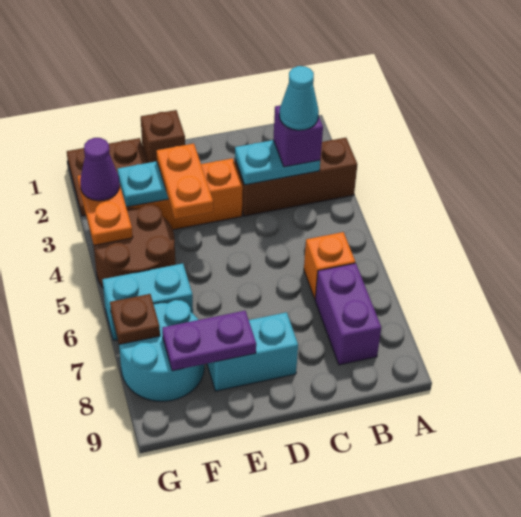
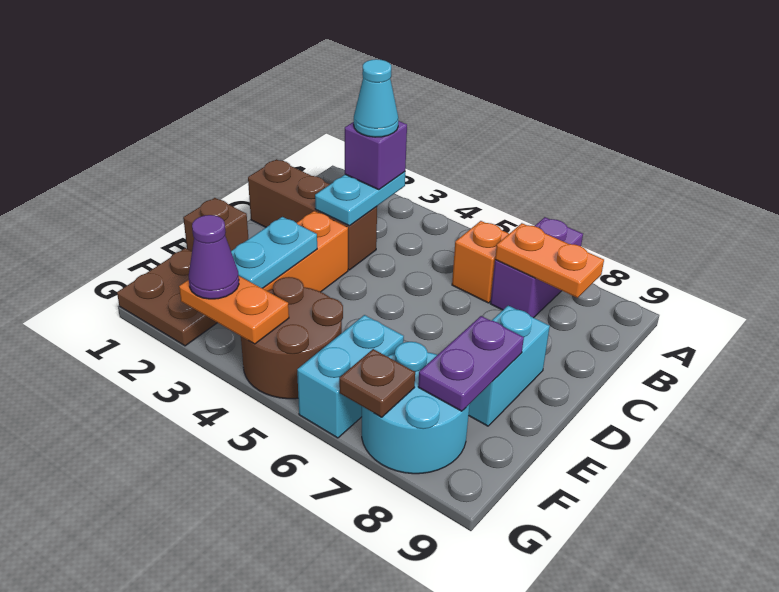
brown 1x3 brick [235,138,357,216] -> brown 1x3 brick turned to [248,159,377,270]
purple 1x2 brick [315,263,381,365] -> purple 1x2 brick turned to [490,217,583,318]
orange 1x2 plate [157,144,213,219] -> orange 1x2 plate moved to [495,223,604,298]

